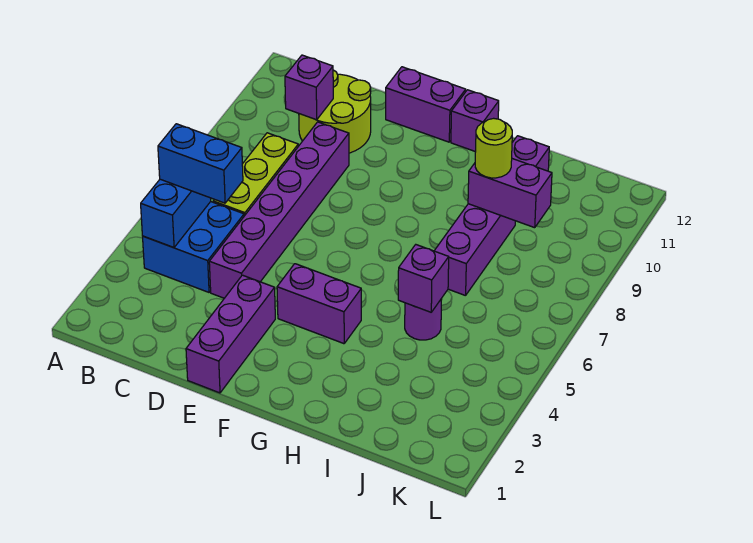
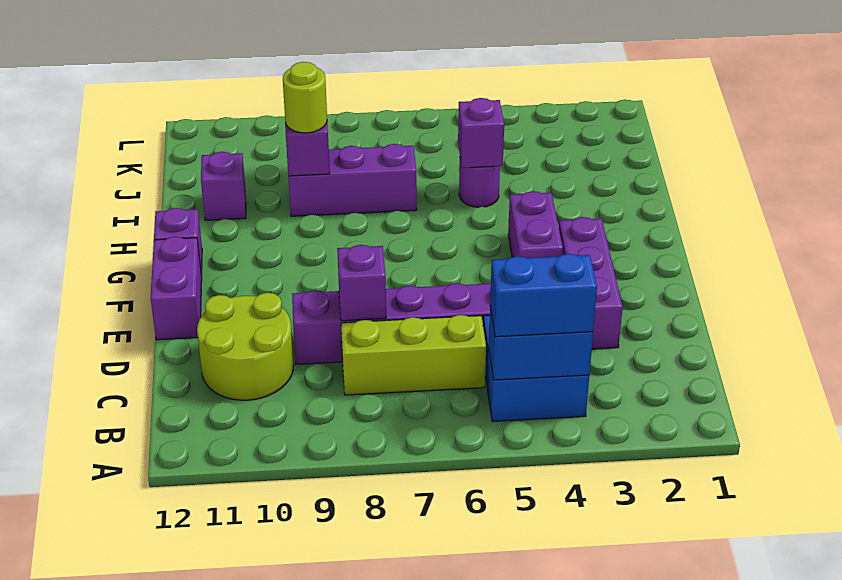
blue 1x2 brick [158,124,243,203] -> blue 1x2 brick turned to [490,254,597,337]
purple 1x1 brick [285,55,333,120] -> purple 1x1 brick moved to [337,245,386,321]
purple 1x3 brick [186,275,275,393] -> purple 1x3 brick turned to [559,217,623,349]

